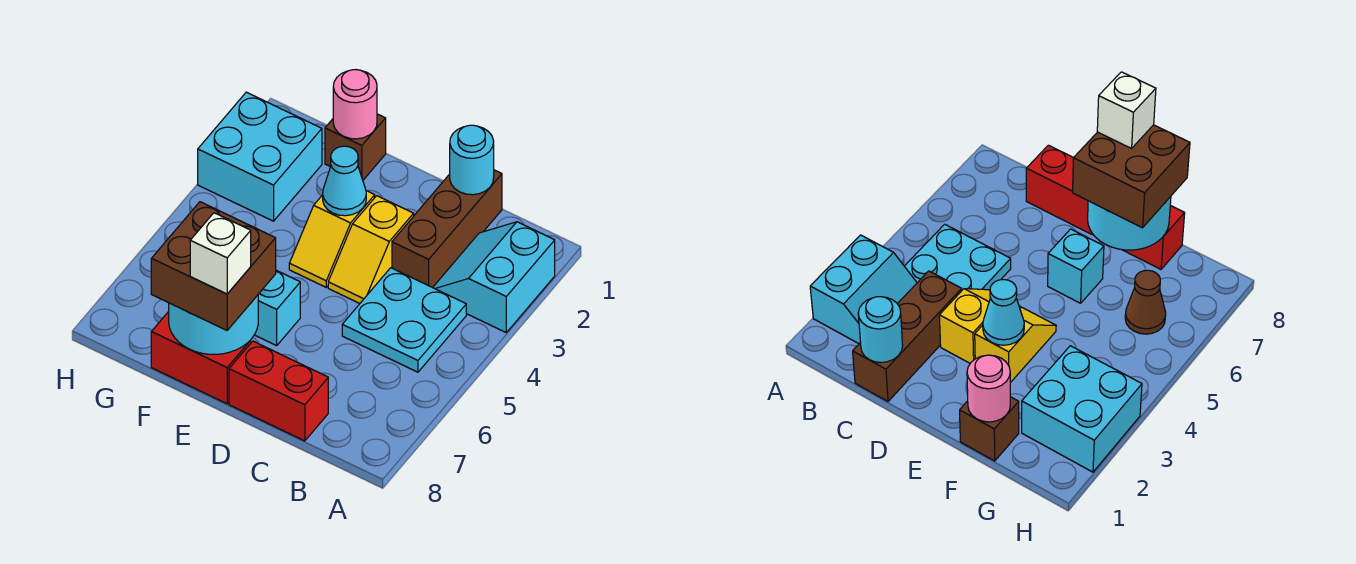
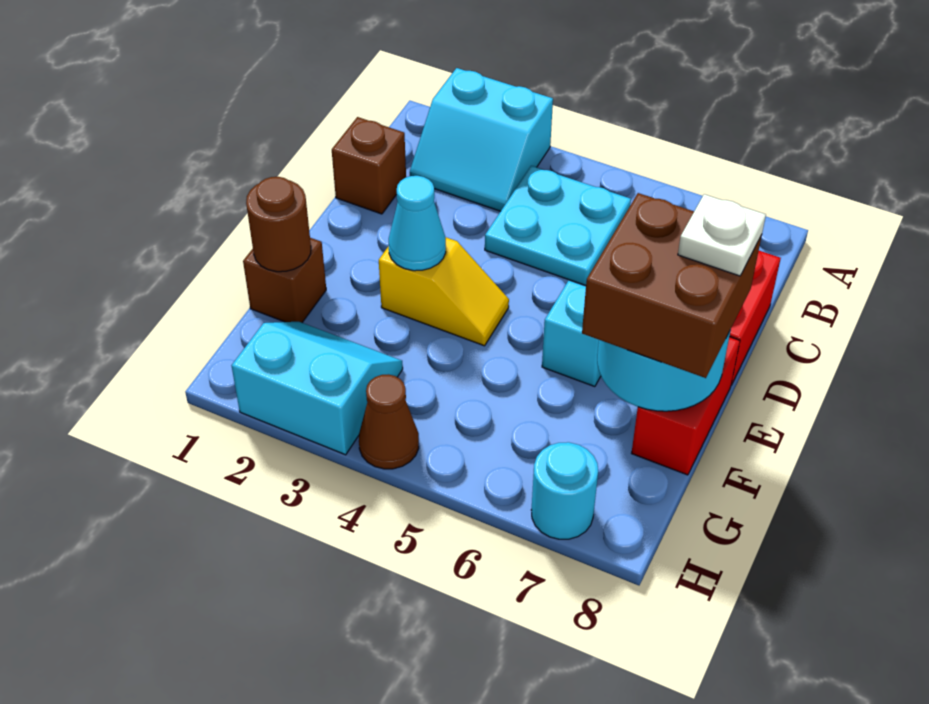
brown 1x3 brick [392,170,502,288] -> brown 1x1 brick [332,117,406,214]
cyan 1x1 round brick [450,125,494,195] -> cyan 1x1 round brick moved to [531,442,598,539]
yellow 1x2 slope [328,196,414,303] -> none
white 1x1 brick [190,213,251,294] -> white 1x1 plate [678,194,766,276]
pink 1x1 round brick [333,70,377,139] -> brown 1x1 round brick [246,177,311,272]
cyan 2x2 brick [198,92,322,221] -> cyan 2x2 slope [231,322,403,455]
brown 1x1 cone [1125,270,1166,334] -> brown 1x1 cone moved to [359,374,419,469]

